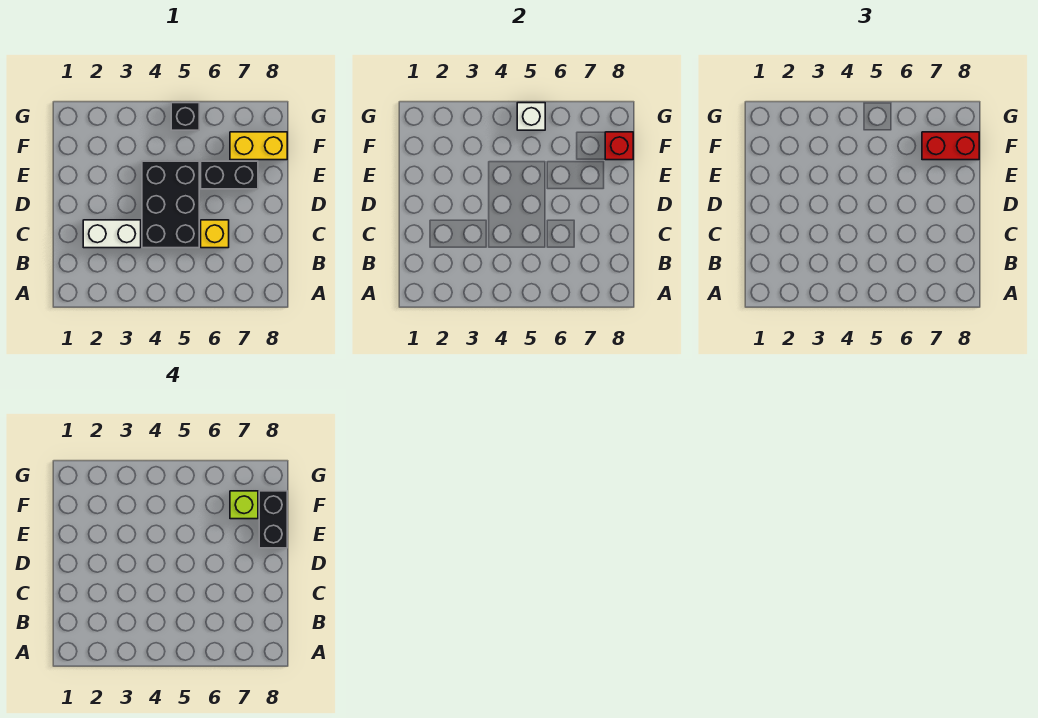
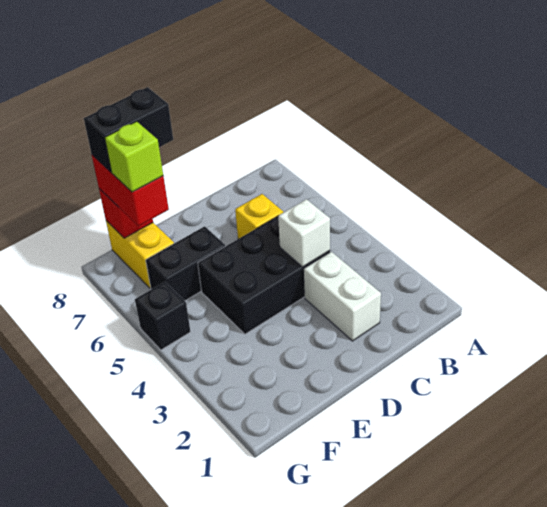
black 1x2 brick [201,161,258,189] -> black 1x2 brick turned to [146,226,225,301]
white 1x1 brick [517,103,545,130] -> white 1x1 brick moved to [278,199,330,267]

